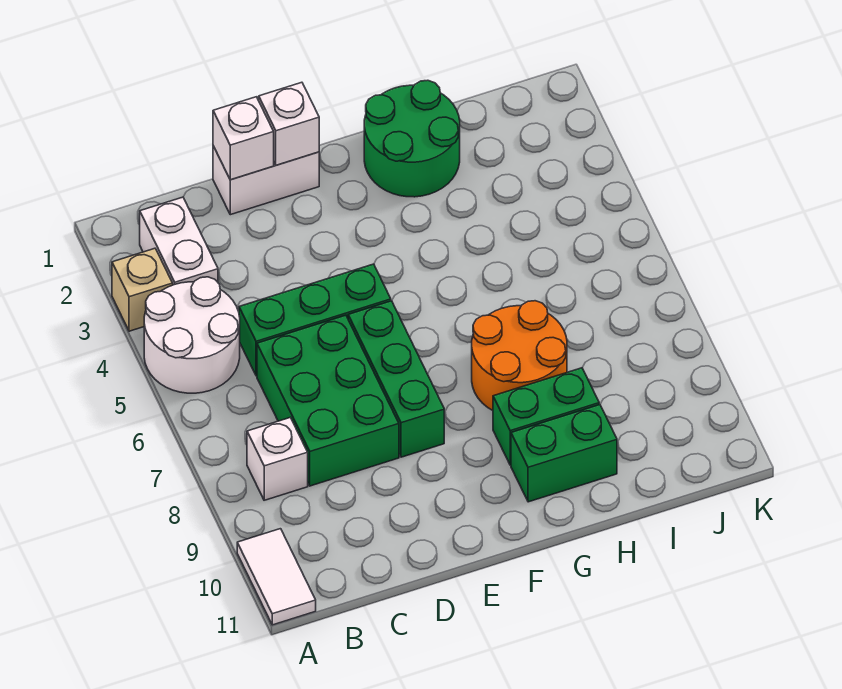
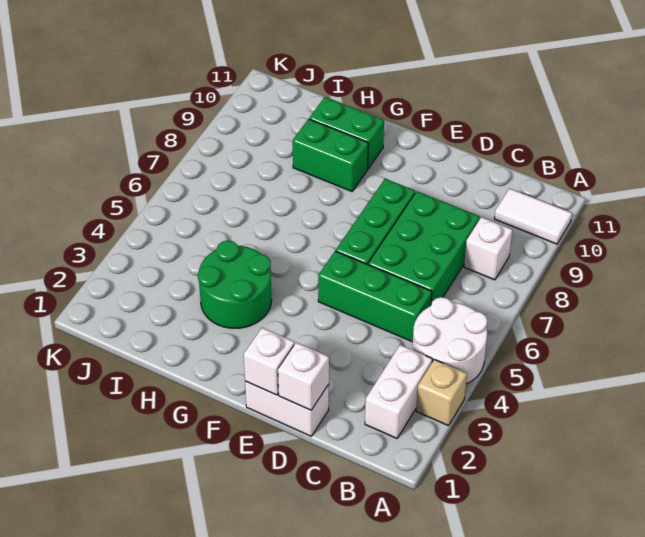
white 1x2 tile [237,529,316,625] -> white 1x2 tile turned to [494,188,572,244]
green 2x2 round brick [364,80,460,197] -> green 2x2 round brick moved to [198,241,272,328]
orange 2x2 round brick [472,301,567,410] -> none

